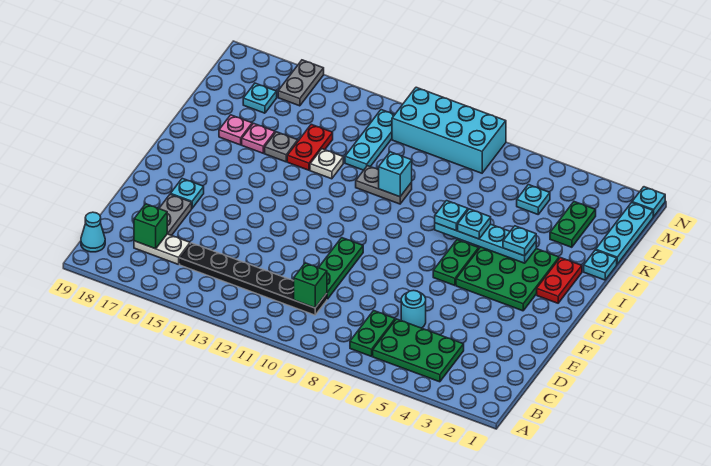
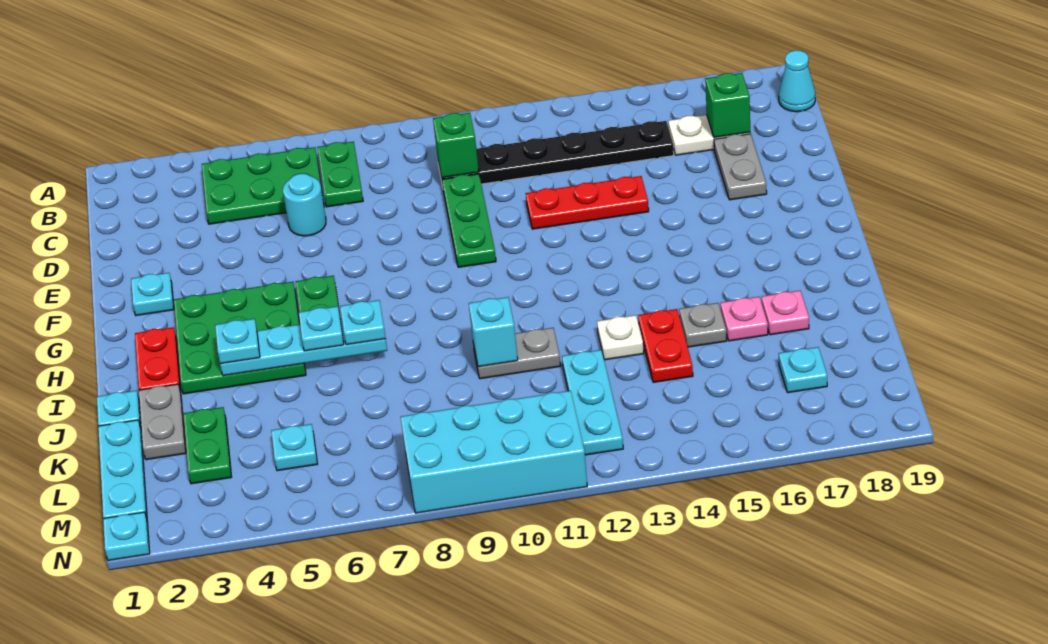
none -> red 1x3 plate [526,176,649,229]
cyan 1x1 plate [171,178,204,208] -> cyan 1x1 plate moved to [131,273,174,316]
grey 1x2 plate [278,60,324,106] -> grey 1x2 plate moved to [139,384,186,460]

